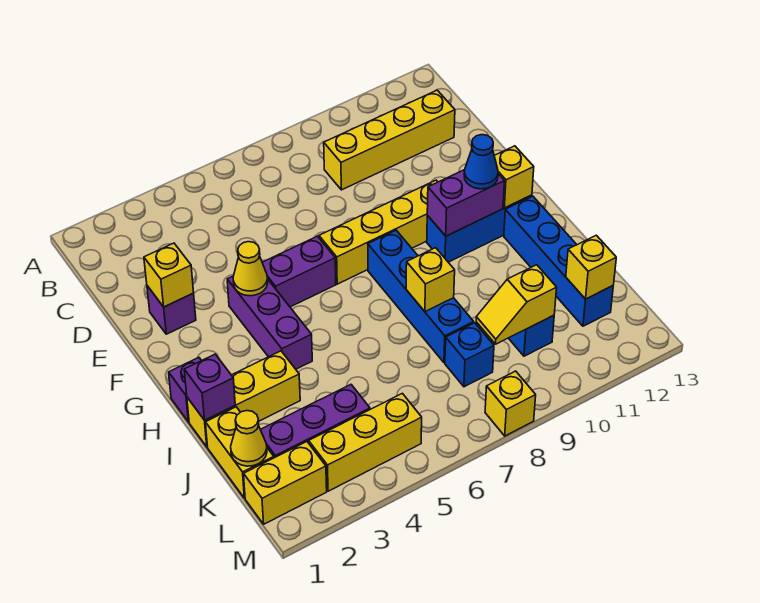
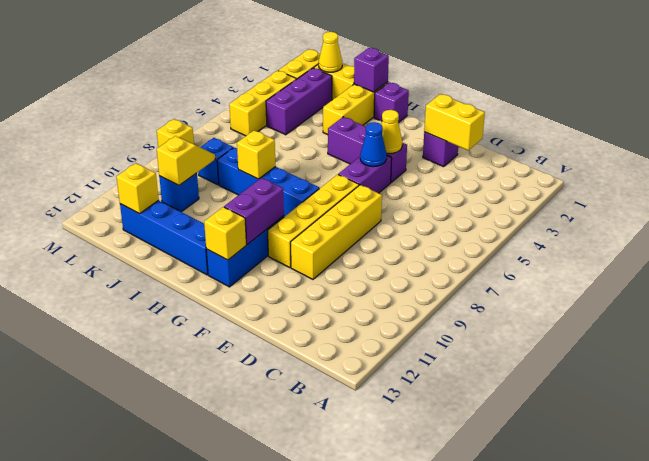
yellow 1x4 brick [324,90,455,190] -> yellow 1x4 brick moved to [291,185,382,279]
yellow 1x1 brick [144,243,194,307] -> yellow 1x2 brick [424,94,485,150]
blue 1x1 cone [464,135,498,189] -> blue 1x1 cone moved to [360,122,387,167]

